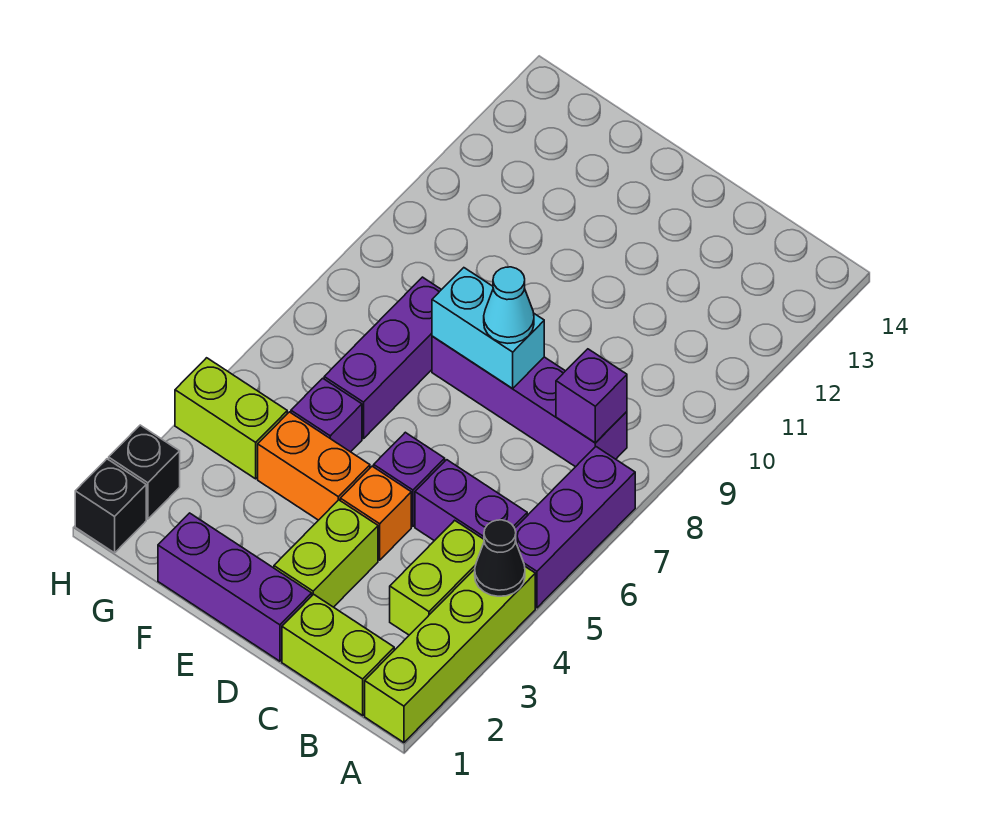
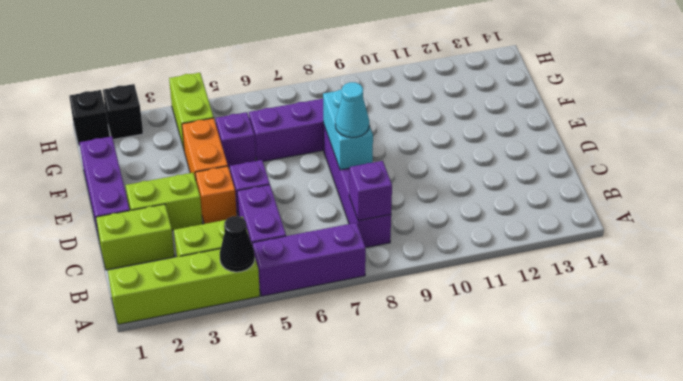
lime 1x2 brick [282,594,394,715] -> lime 1x2 brick turned to [96,204,175,270]

